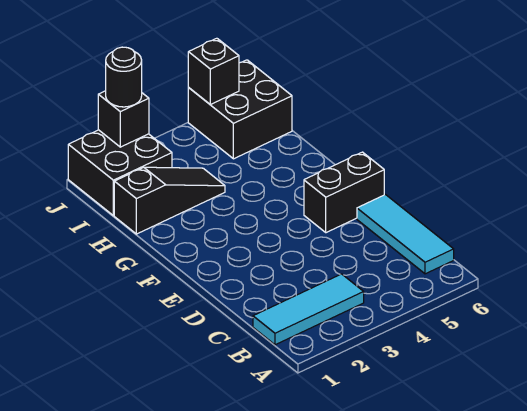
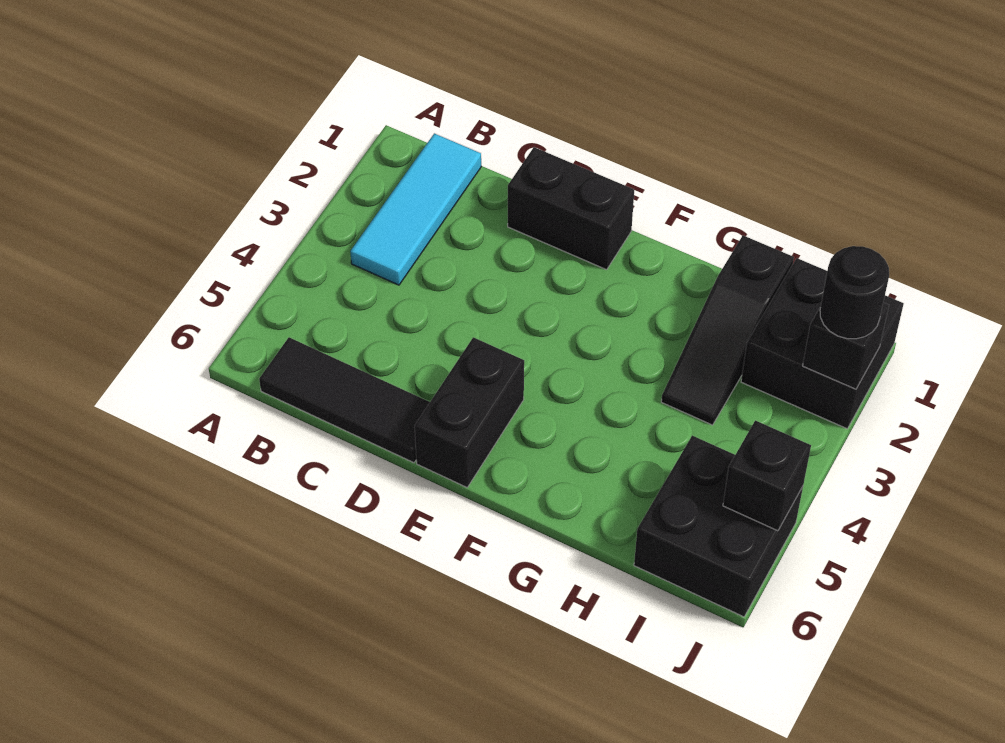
cyan 1x3 tile [357,195,454,274] -> black 1x3 tile [259,337,430,463]
none -> black 1x2 brick [508,147,634,270]

